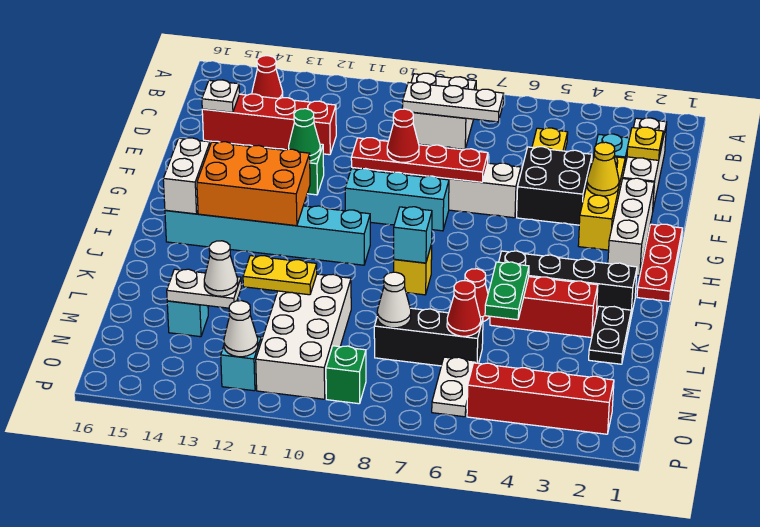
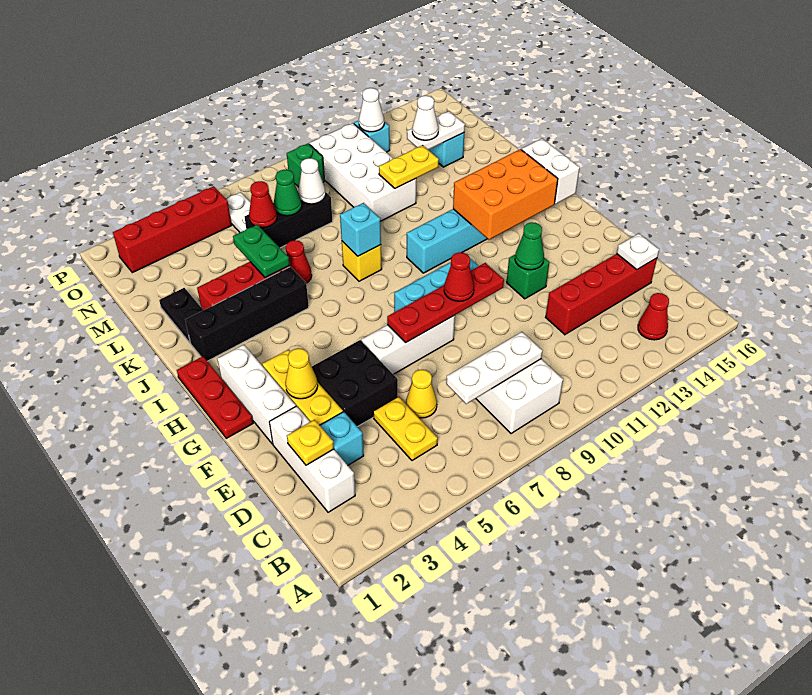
none -> yellow 1x1 cone [406,370,437,418]
none -> green 1x1 cone [274,170,302,216]

